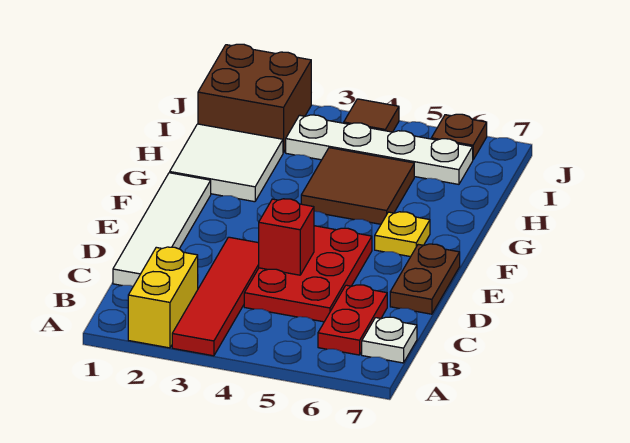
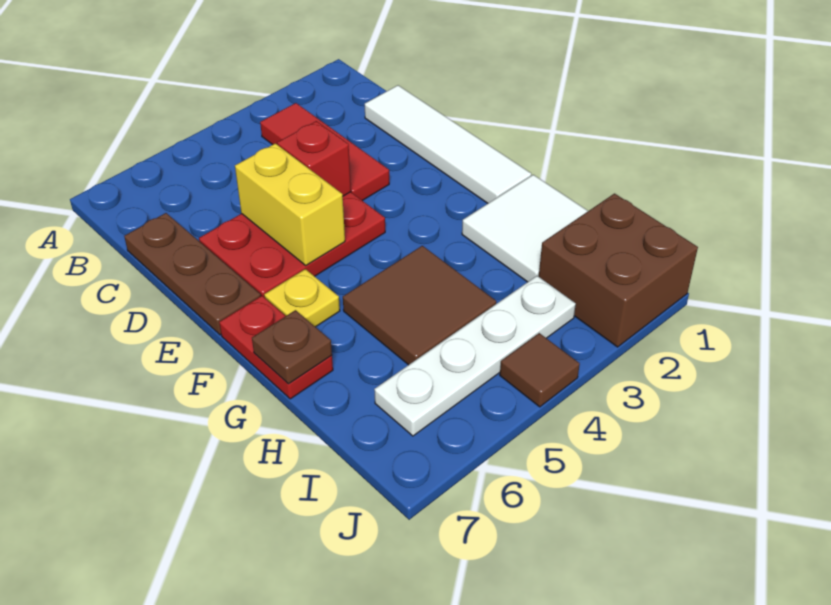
yellow 1x2 brick [128,247,198,348] -> yellow 1x2 brick moved to [235,143,345,265]
red 1x4 tile [172,237,259,356] -> red 1x3 tile [260,103,389,201]
red 1x2 plate [318,285,387,355] -> red 1x2 plate moved to [219,296,333,399]
white 1x1 plate [362,317,417,363] -> none
red 2x3 plate [244,226,372,322] -> red 2x3 plate turned to [199,192,385,297]
brown 1x2 plate [390,244,460,314] -> brown 1x3 plate [124,213,261,335]
brown 1x1 plate [431,114,487,159] -> brown 1x1 plate moved to [252,310,332,384]

